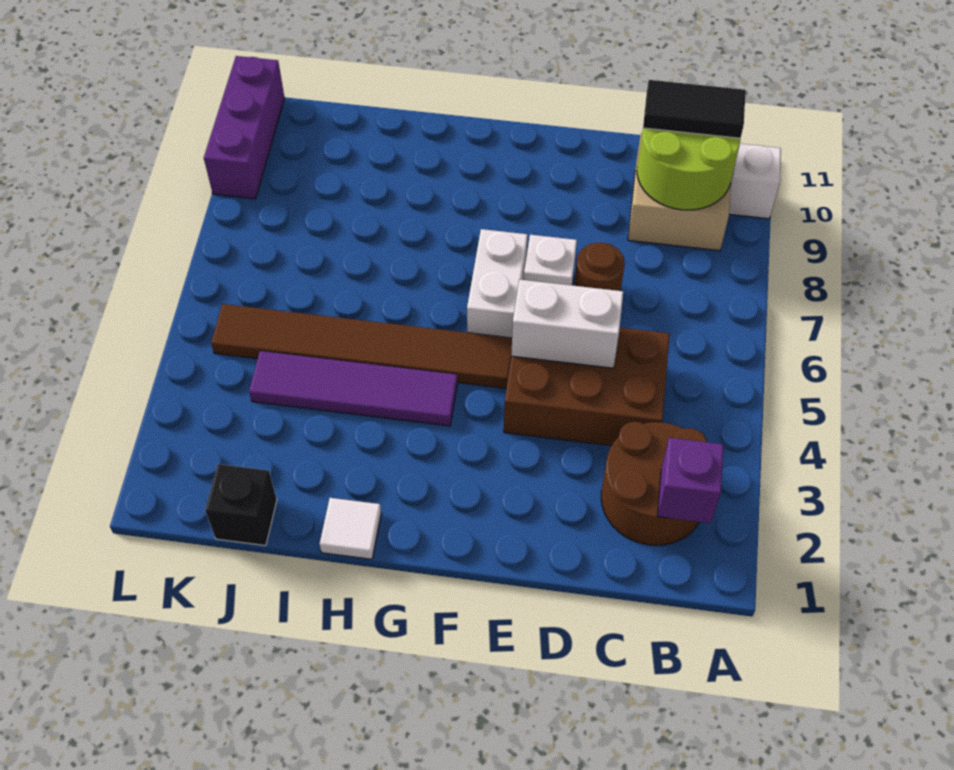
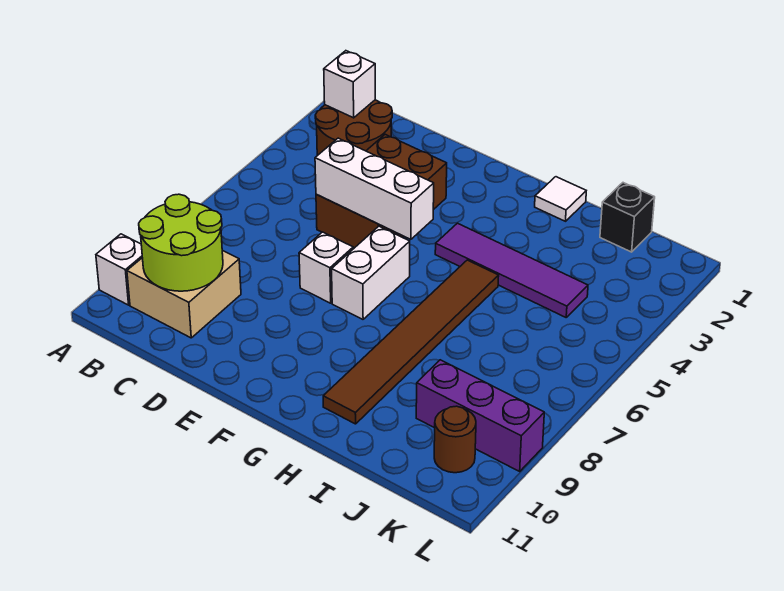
purple 1x1 brick [657,438,724,523] -> white 1x1 brick [324,51,375,118]
black 1x2 tile [643,80,746,138] -> none
brown 2x3 brick [504,328,670,446] -> brown 2x3 brick turned to [316,134,447,248]
white 1x2 brick [511,280,623,368] -> white 1x3 brick [315,138,434,239]
brown 1x1 round brick [574,243,624,291] -> brown 1x1 round brick moved to [434,406,476,473]
brown 1x6 tile [211,304,512,389] -> brown 1x6 tile turned to [323,260,499,424]
purple 1x3 brick [204,56,285,199] -> purple 1x3 brick turned to [416,360,544,471]

